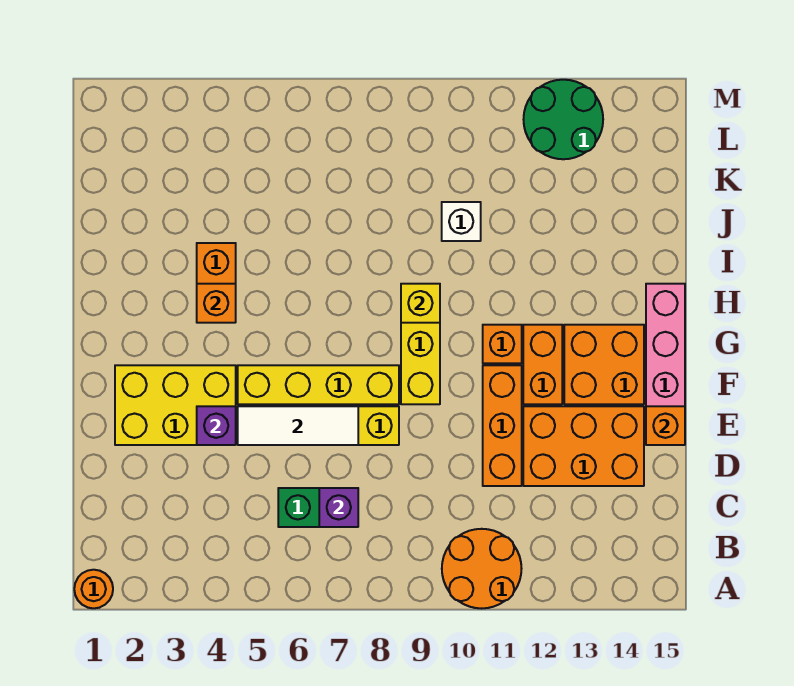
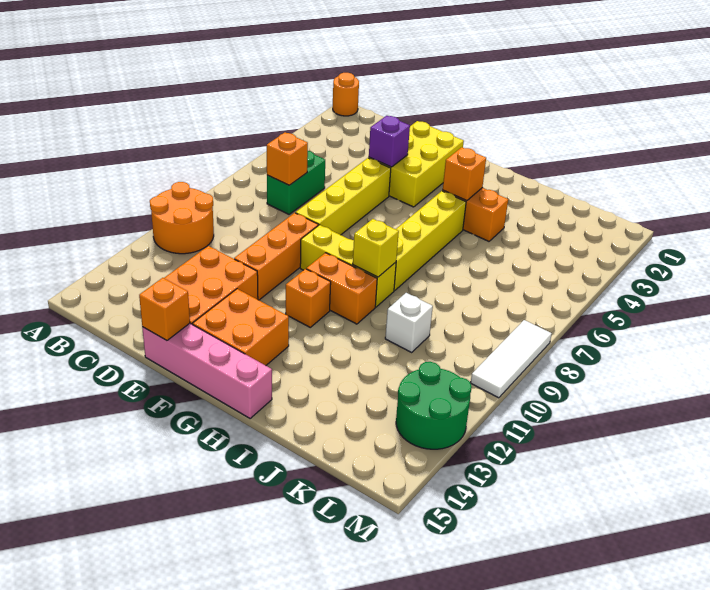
purple 1x1 brick [319,488,358,527] -> orange 1x1 brick [267,132,308,185]
orange 1x3 brick [483,365,522,486] -> orange 1x3 brick turned to [234,213,318,300]
white 1x3 tile [238,406,358,445] -> white 1x3 tile moved to [471,320,552,398]
yellow 1x4 brick [238,365,399,404] -> yellow 1x4 brick moved to [394,191,466,291]
orange 1x2 brick [523,325,562,404] -> orange 1x2 brick moved to [306,253,377,324]

